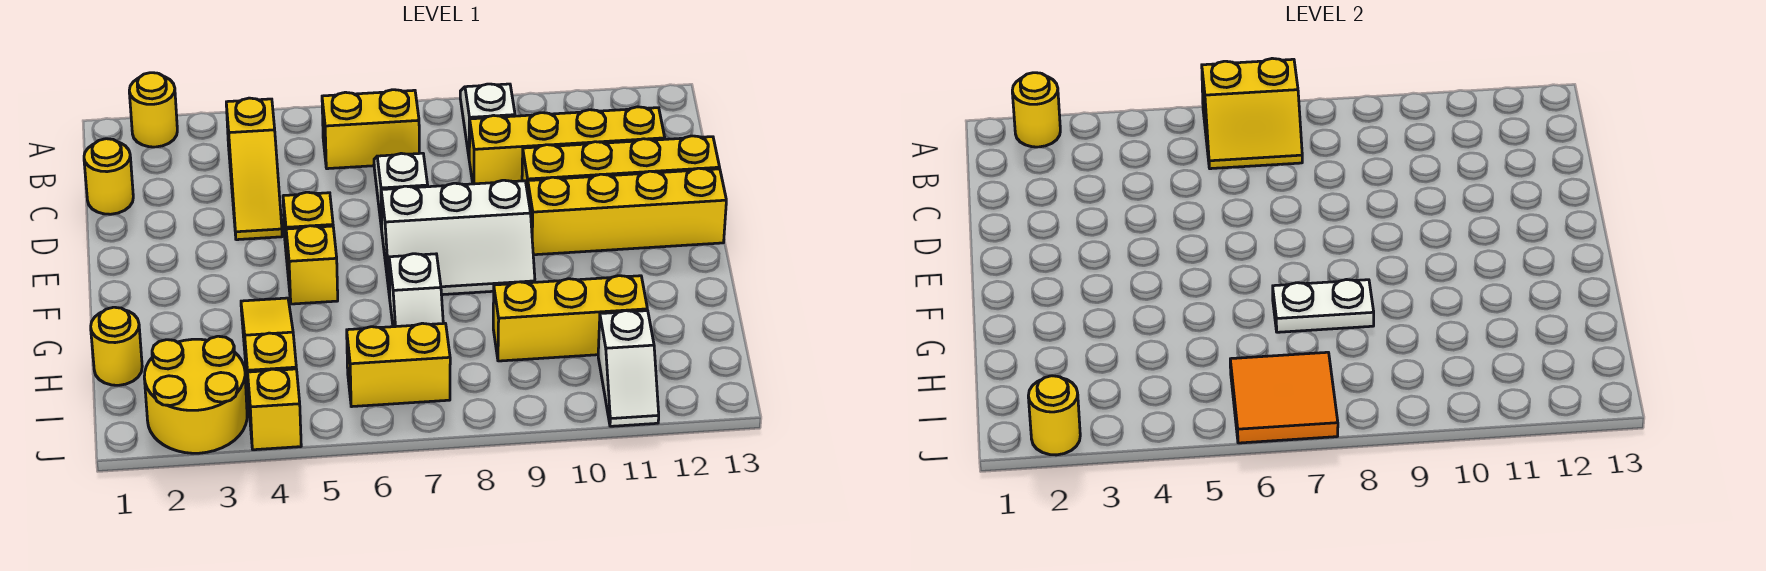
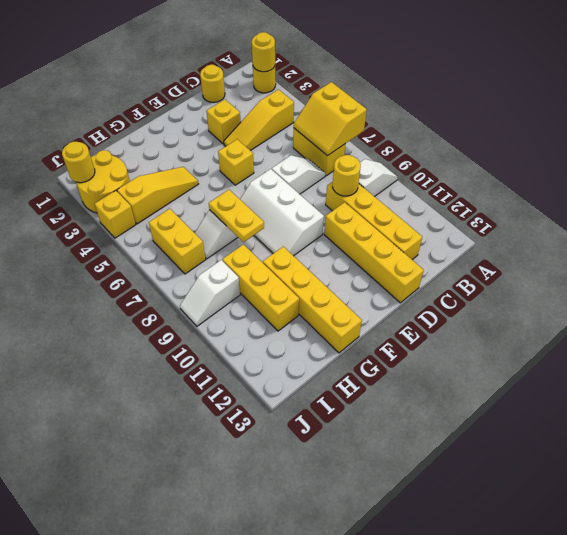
yellow 1x4 brick [528,168,726,255] -> yellow 1x4 brick moved to [263,247,362,353]
yellow 1x1 brick [286,226,338,304] -> yellow 1x1 brick moved to [206,100,241,144]
white 1x2 plate [1273,280,1374,332] -> yellow 1x2 plate [209,190,264,242]
yellow 1x1 round brick [91,307,142,385] -> yellow 1x1 round brick moved to [333,155,361,196]
orange 2x2 tile [1230,352,1338,443] -> none
white 1x2 slope [598,311,659,426] -> white 1x2 slope moved to [180,260,240,326]

